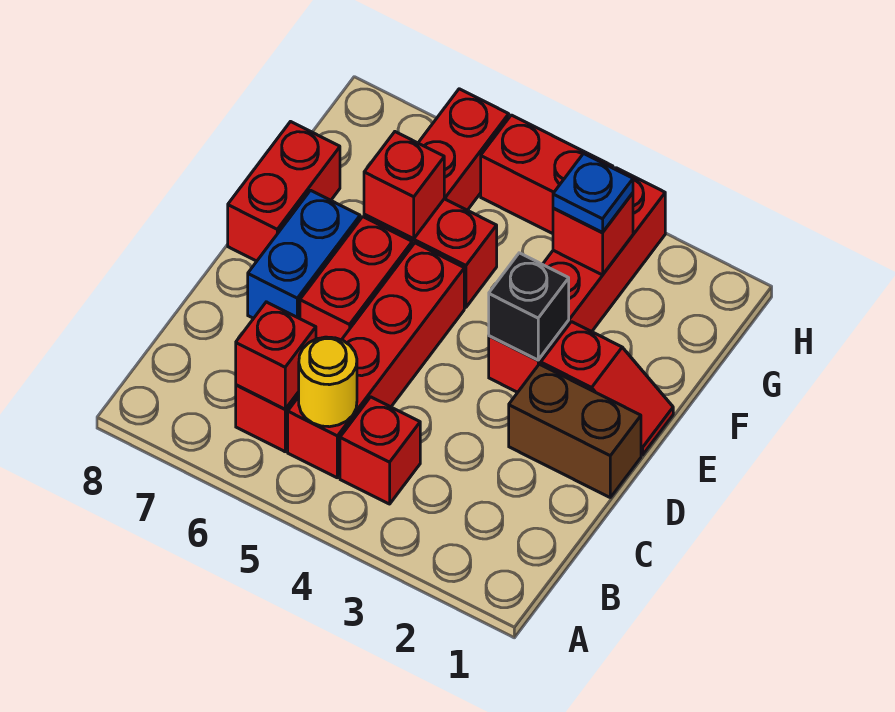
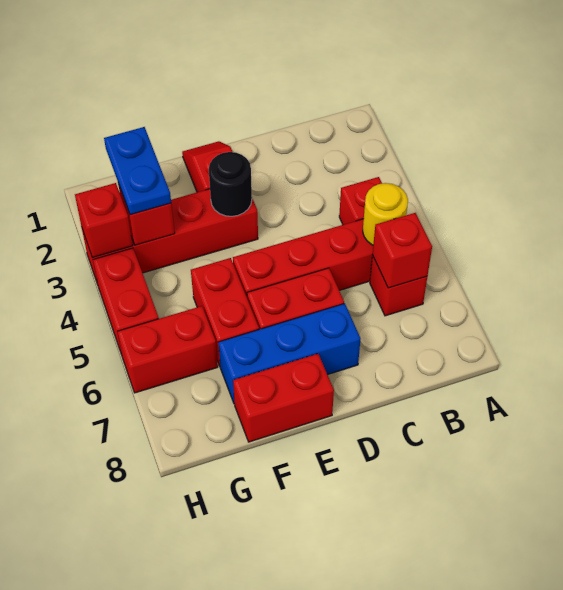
brown 1x2 brick [509,364,641,497] -> none
blue 1x2 brick [248,190,360,319] -> blue 1x3 brick [219,304,361,403]
black 1x1 brick [489,253,569,360] -> black 1x1 round brick [209,152,252,216]
red 1x1 brick [364,132,444,239] -> red 1x1 brick moved to [75,183,133,258]
blue 1x1 plate [553,154,633,233] -> blue 1x2 plate [104,127,171,215]

